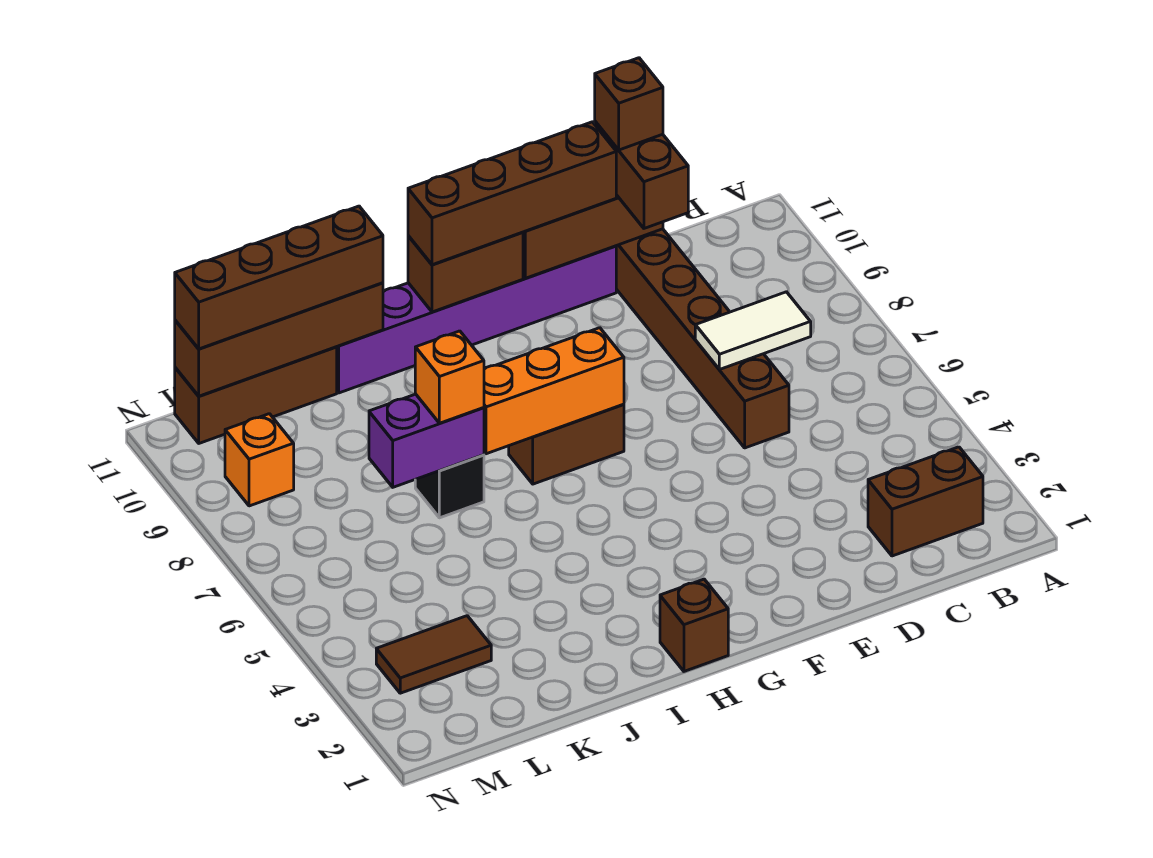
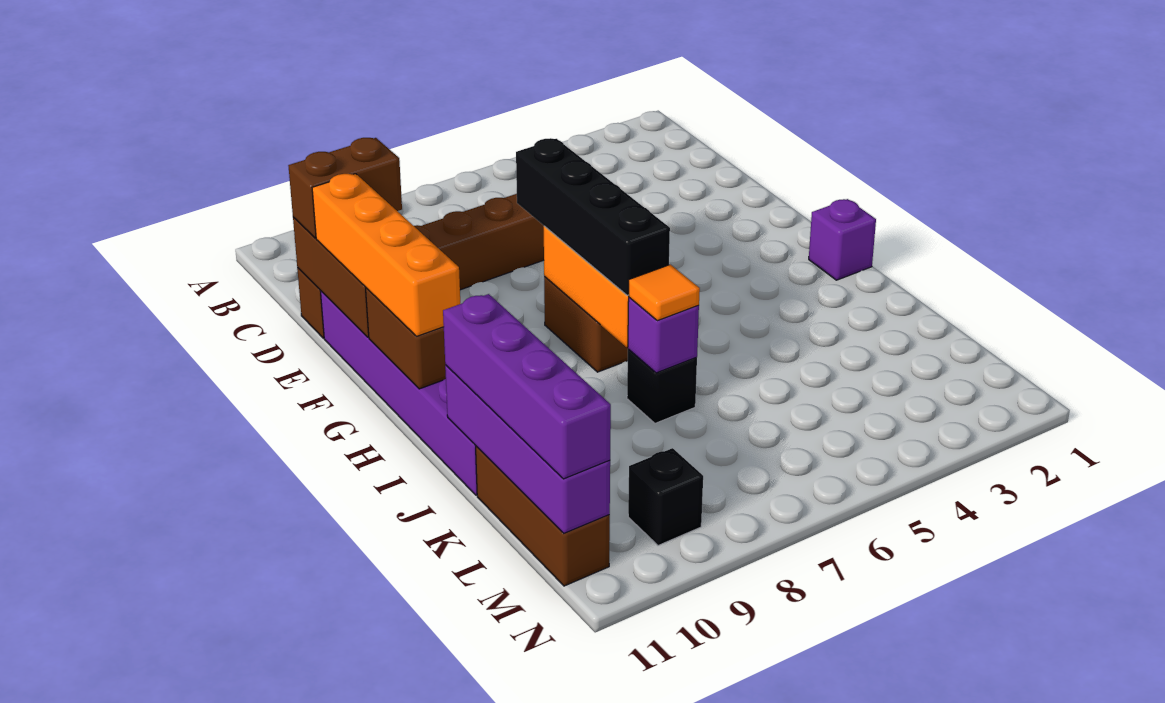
brown 1x2 brick [868,447,983,556] -> none
white 1x2 tile [695,292,811,370] -> none
brown 1x1 brick [595,58,663,150] -> none
brown 1x4 brick [408,122,616,265] -> orange 1x4 brick [312,174,460,336]
none -> black 1x4 brick [516,138,670,295]
brown 1x1 brick [660,579,728,671] -> purple 1x1 brick [809,199,876,280]
purple 1x2 brick [369,394,484,487] -> purple 1x1 brick [628,298,699,373]
orange 1x1 brick [415,331,484,423] -> orange 1x1 tile [629,265,700,321]
brown 1x4 brick [175,283,383,396] -> purple 1x4 brick [445,365,610,533]
brown 1x4 brick [175,206,383,349] -> purple 1x4 brick [443,294,611,479]
brown 1x2 tile [376,616,491,693] -> none
orange 1x1 brick [225,414,294,506] -> black 1x1 brick [628,448,703,546]

